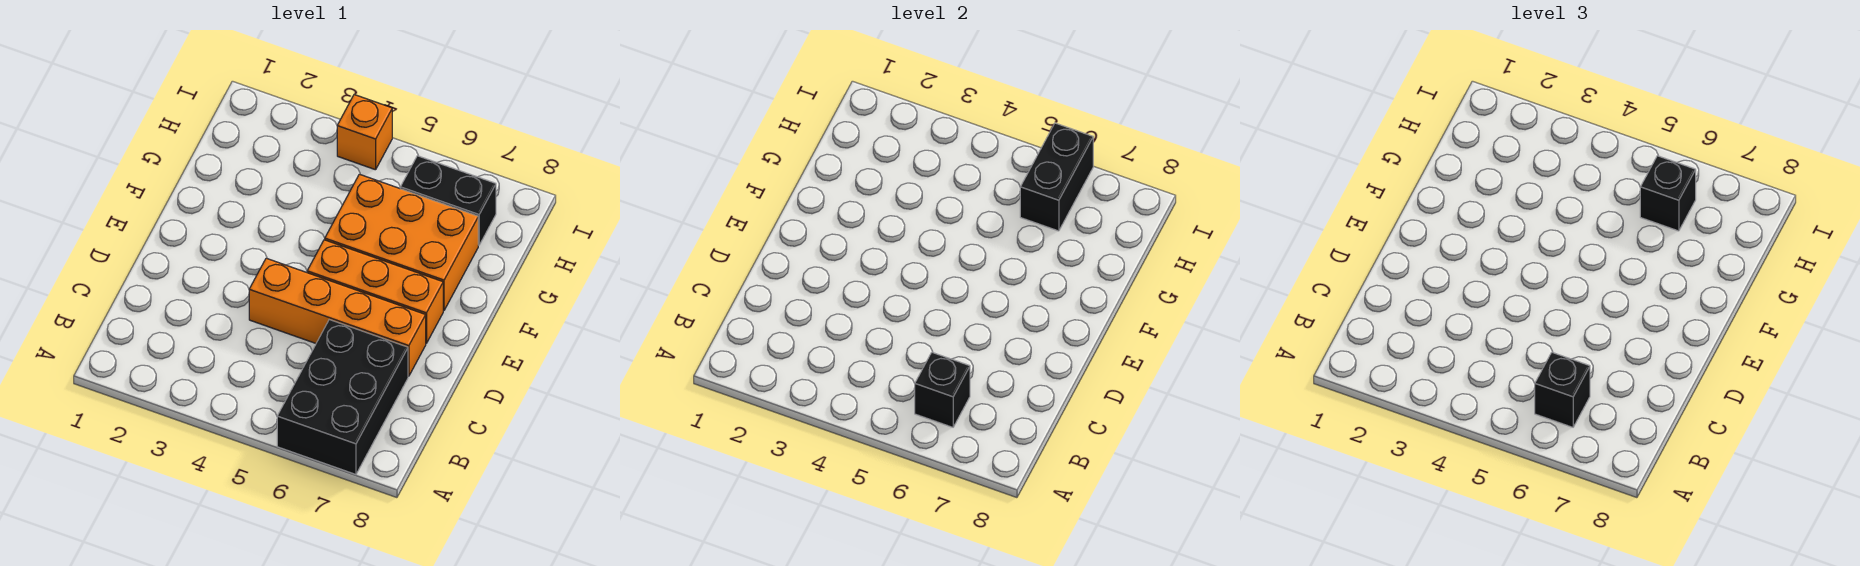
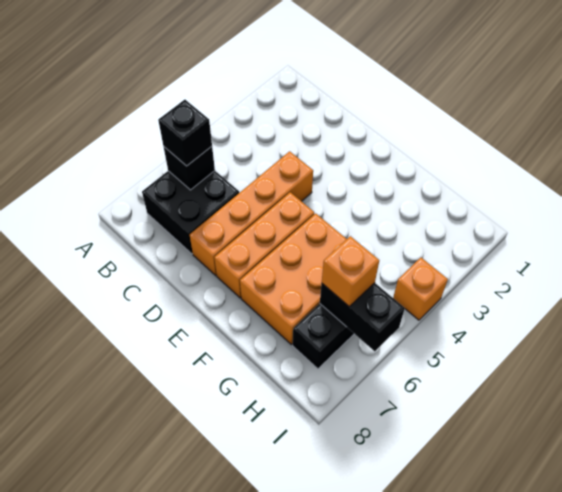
black 2x3 brick [277,320,408,474] -> black 2x2 brick [142,171,239,254]
black 1x1 brick [1640,156,1696,231] -> orange 1x1 brick [322,236,379,307]

